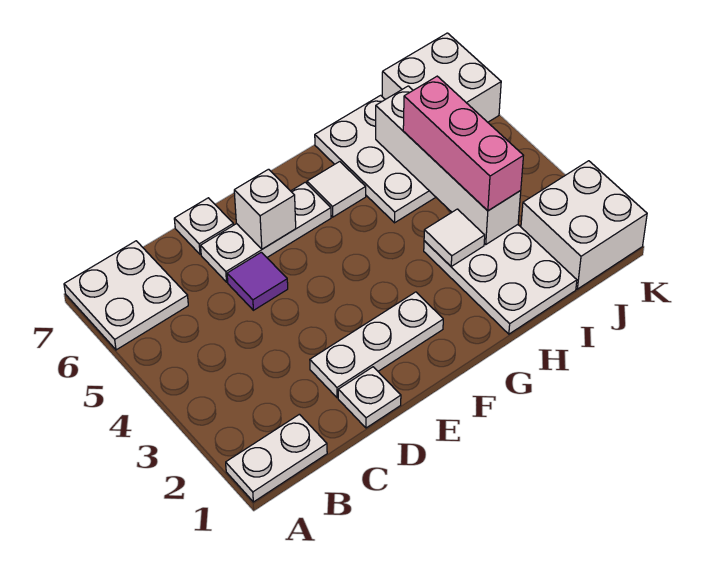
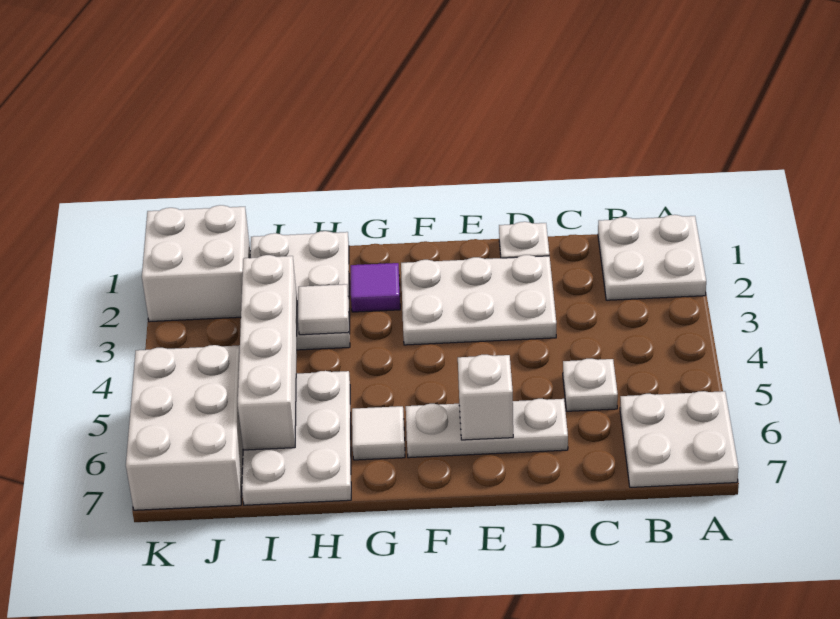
white 1x2 plate [226,414,327,502] -> white 2x2 plate [598,215,706,300]
white 1x3 plate [310,292,443,398] -> white 2x3 plate [401,255,556,345]
purple 1x1 tile [227,252,288,310] -> purple 1x1 tile moved to [351,263,400,312]
white 1x1 plate [174,198,234,254] -> white 1x1 plate moved to [563,359,618,411]
pink 1x3 brick [403,76,523,211] -> none
white 2x2 brick [382,33,501,122] -> white 2x3 brick [126,345,243,510]

